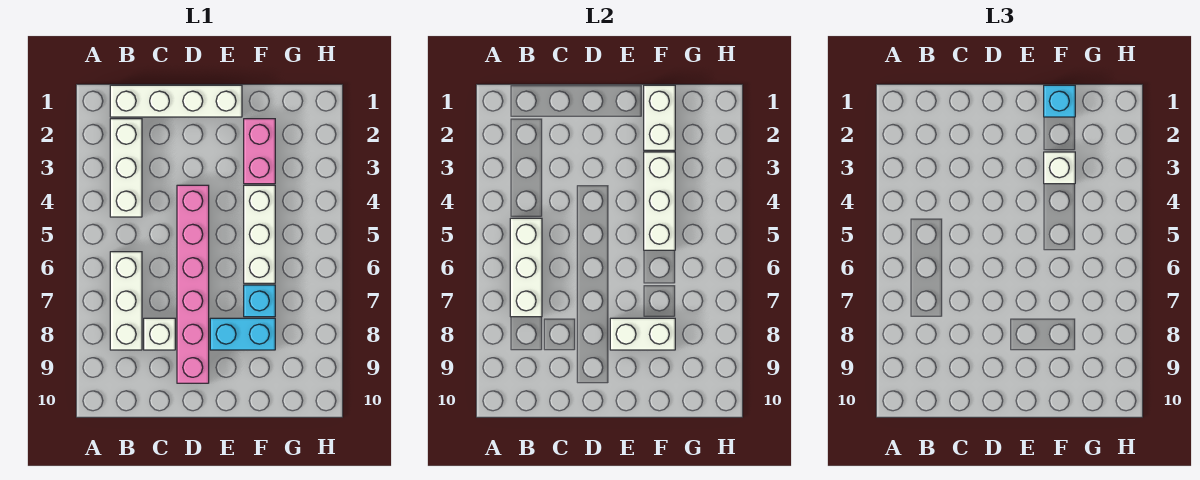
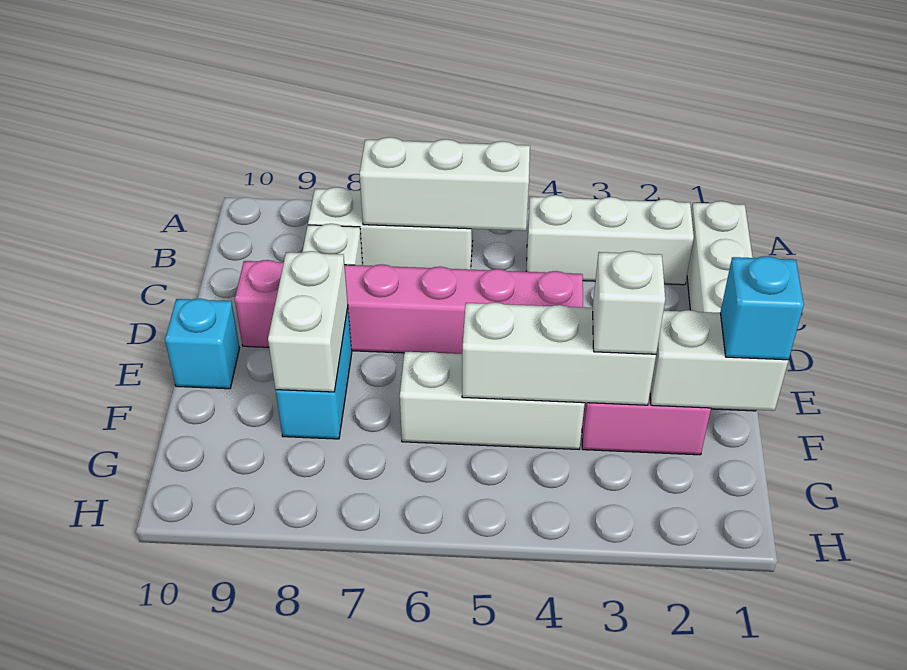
cyan 1x1 brick [244,285,275,317] -> cyan 1x1 brick moved to [165,299,239,389]

